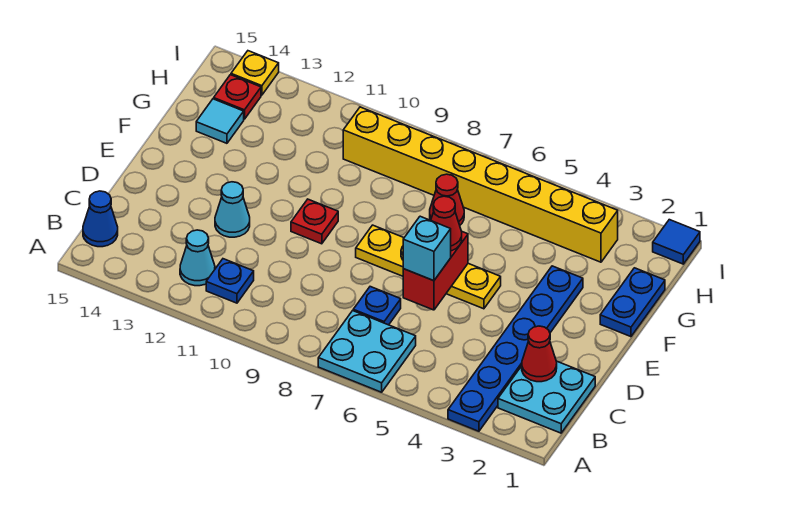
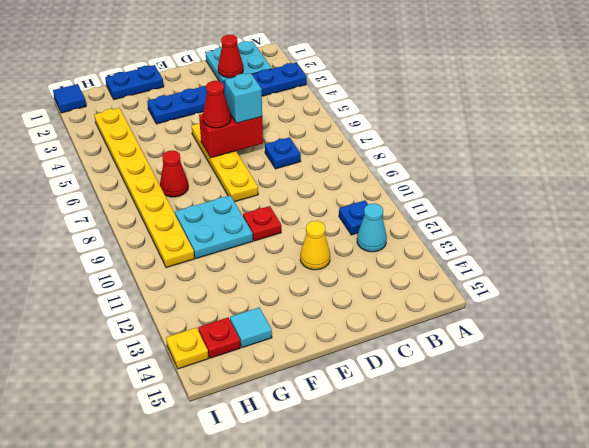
cyan 2x2 plate [318,311,416,392] -> cyan 2x2 plate moved to [175,195,253,259]
blue 1x1 cone [83,191,118,247] -> none
cyan 1x1 cone [215,182,250,237] -> yellow 1x1 cone [300,221,330,270]
yellow 1x8 brick [343,107,618,262] -> yellow 1x8 plate [94,108,194,268]

